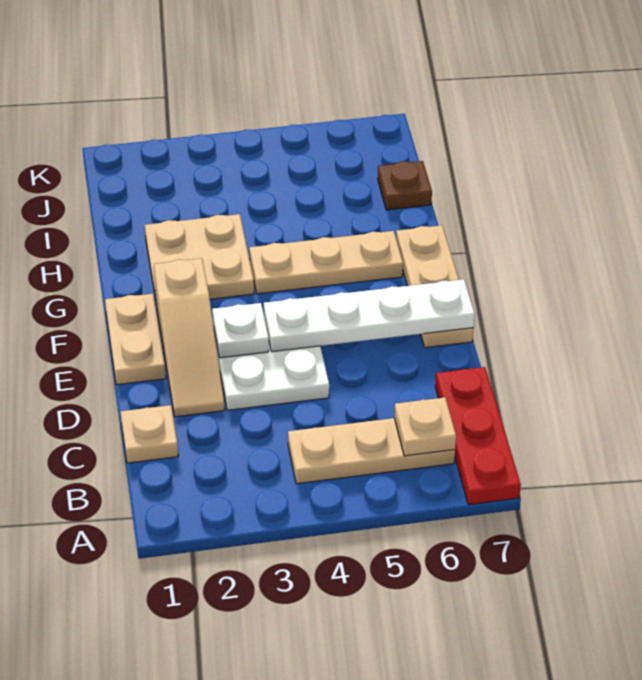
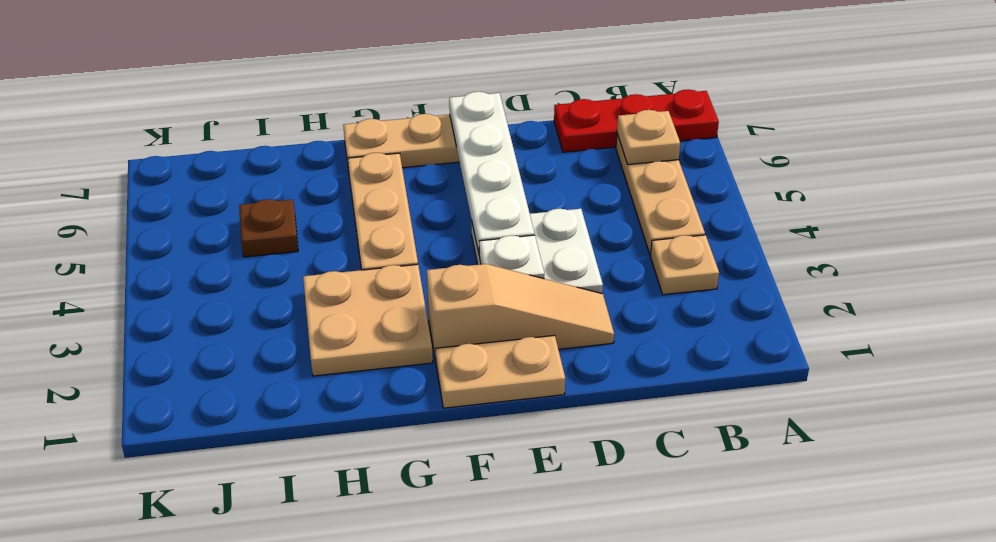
tan 1x1 plate [120,405,178,463] -> tan 1x1 plate moved to [650,235,719,295]
brown 1x1 plate [378,161,432,210] -> brown 1x1 plate moved to [239,199,298,257]

